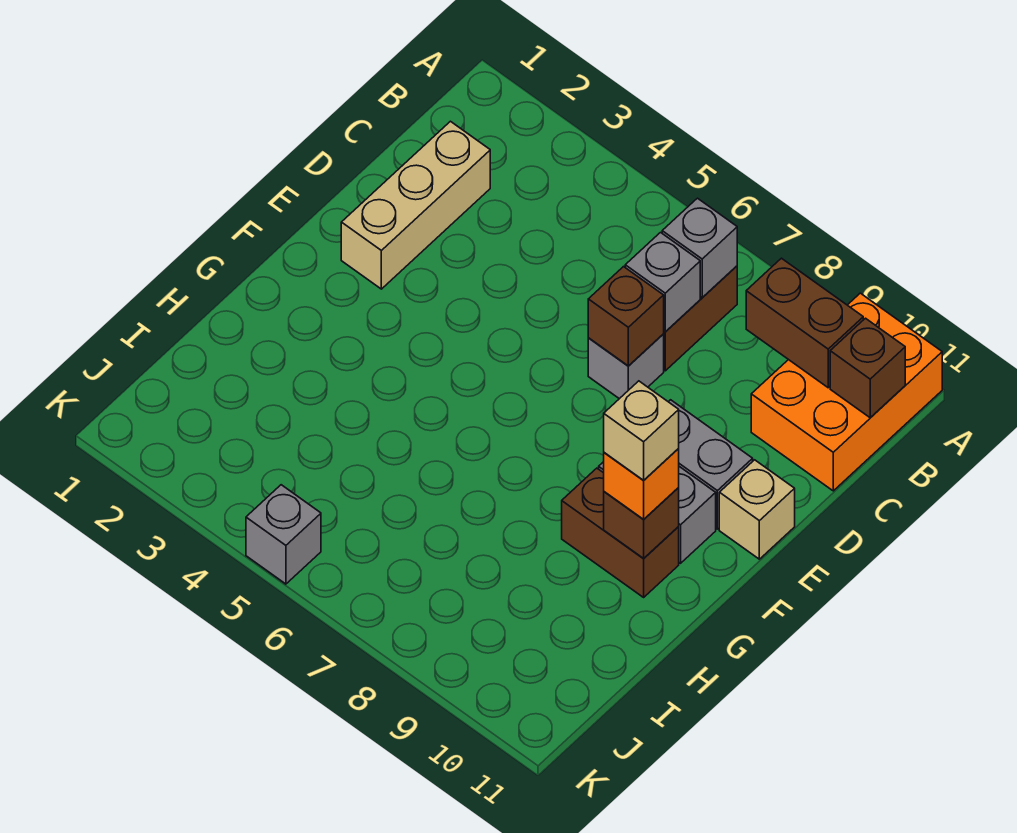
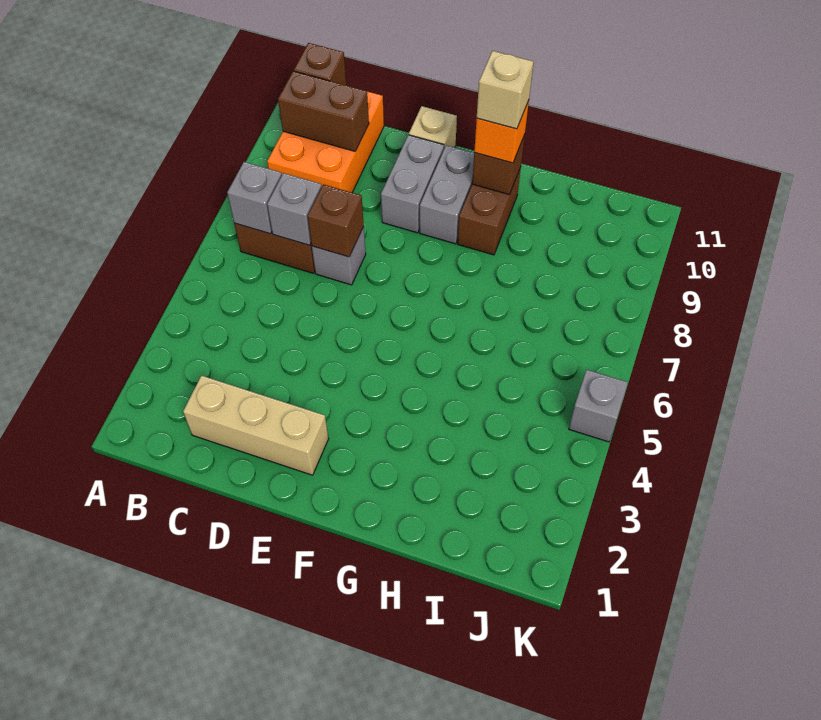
orange 2x3 brick [751,293,942,491] -> orange 2x3 brick turned to [267,91,384,192]
brown 1x2 brick [746,258,863,388] -> brown 1x2 brick turned to [278,71,369,151]

